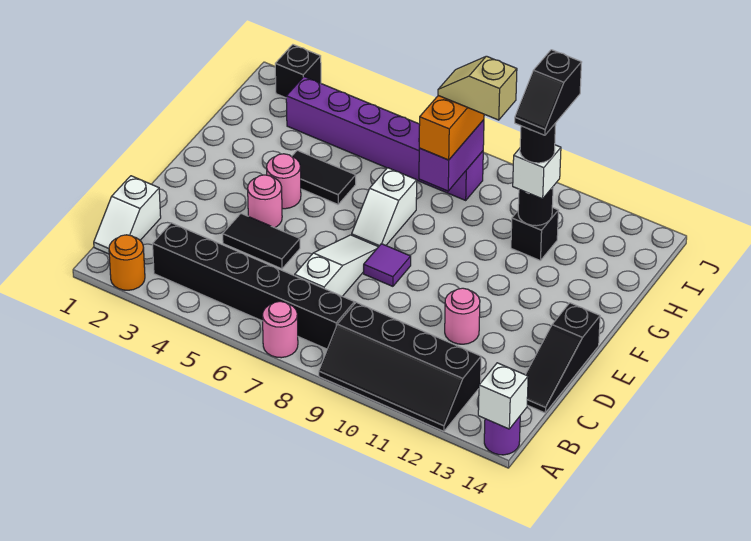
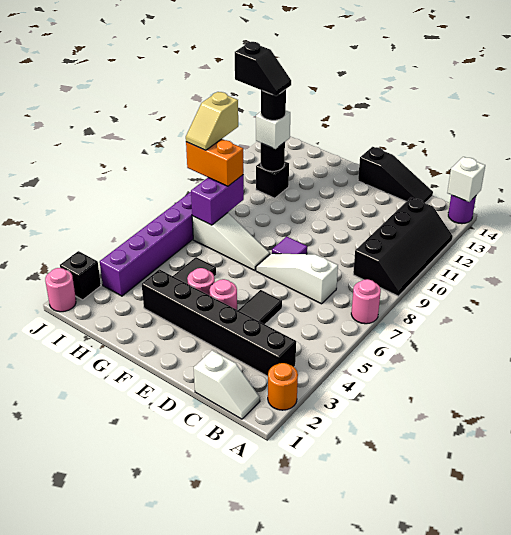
black 1x6 brick [153,223,354,349] -> black 1x6 brick turned to [142,269,296,376]
pink 1x1 round brick [445,288,480,344] -> pink 1x1 round brick moved to [45,268,76,312]
white 1x2 slope [352,168,417,247] -> white 1x3 slope [192,213,270,271]
purple 1x2 brick [419,120,484,191] -> purple 1x2 brick turned to [191,175,244,225]

